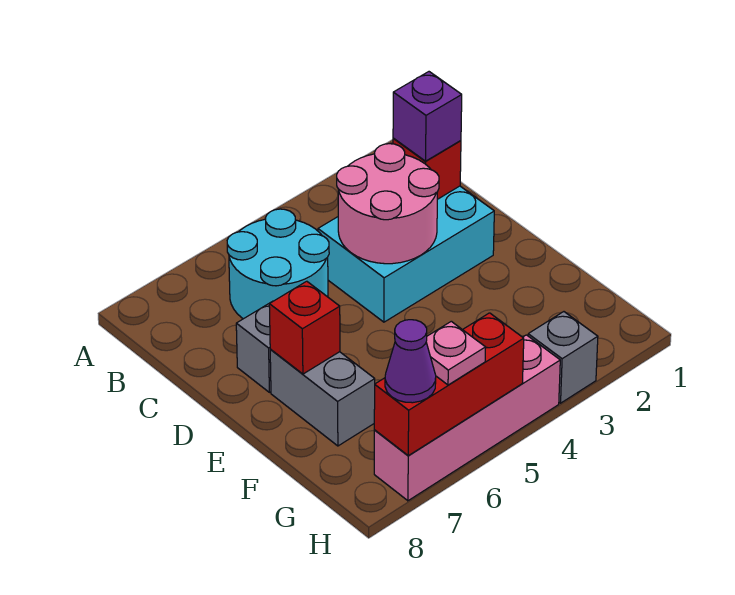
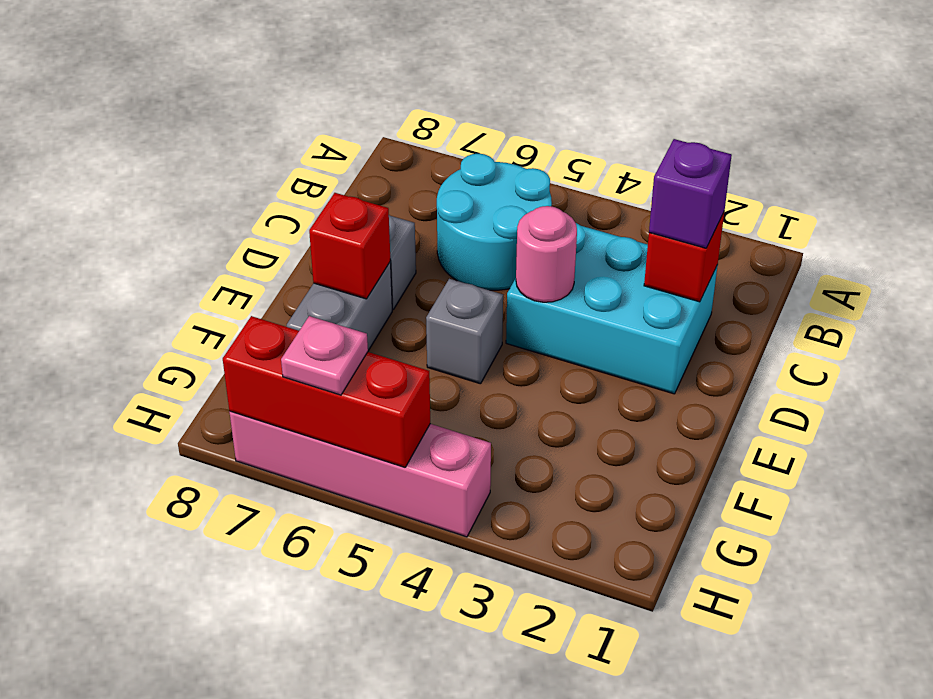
pink 2x2 round brick [337,144,439,264] -> pink 1x1 round brick [516,206,577,302]
grey 1x1 brick [528,312,598,403] -> grey 1x1 brick moved to [426,279,503,384]
purple 1x1 cone [385,320,436,403] -> none

